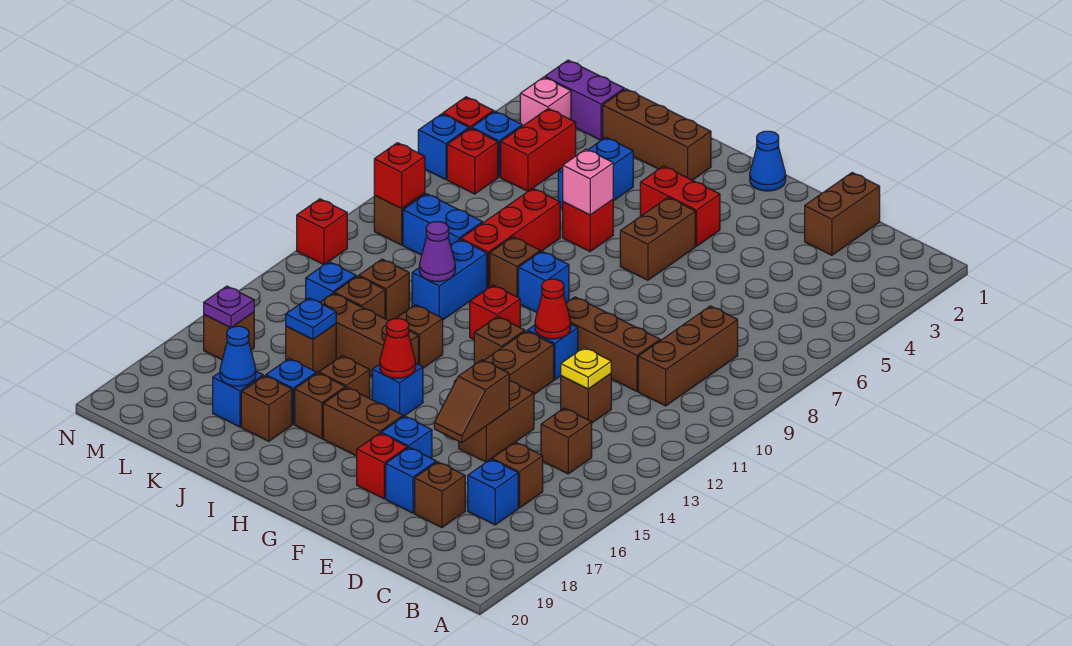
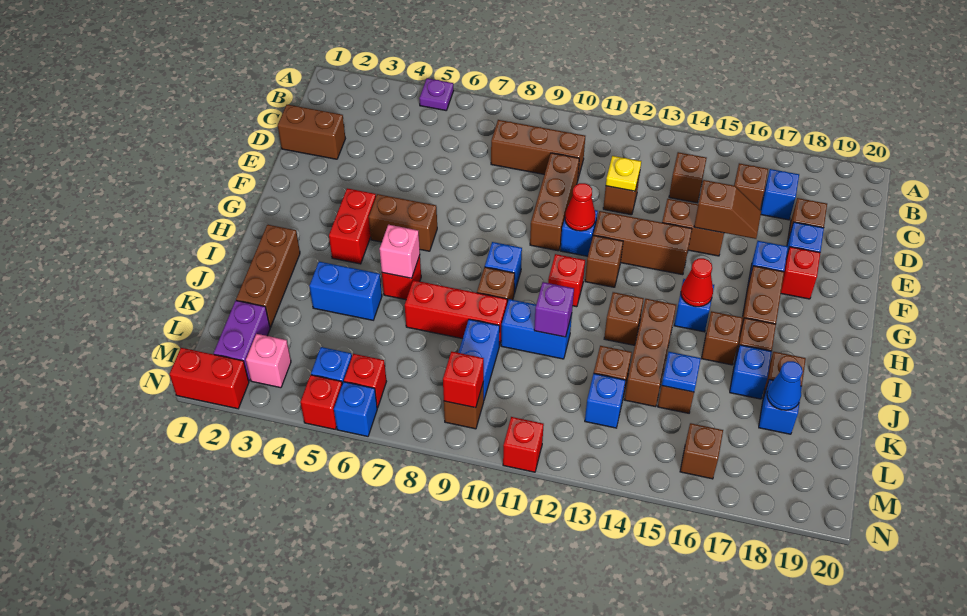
blue 1x1 cone [750,131,786,191] -> none
purple 1x1 cone [419,222,455,281] -> purple 1x1 brick [534,282,574,337]
brown 1x1 brick [359,259,409,321] -> none
red 1x2 brick [501,109,576,191] -> red 1x2 brick moved to [170,348,249,409]
purple 1x1 plate [204,286,254,328] -> purple 1x1 plate moved to [419,78,454,110]

